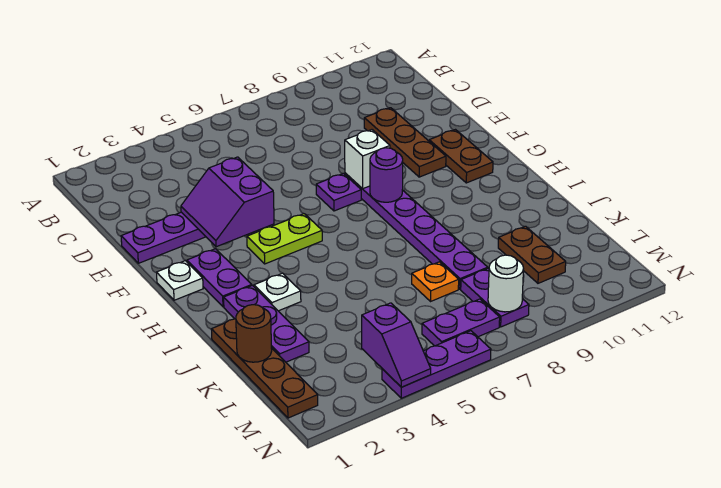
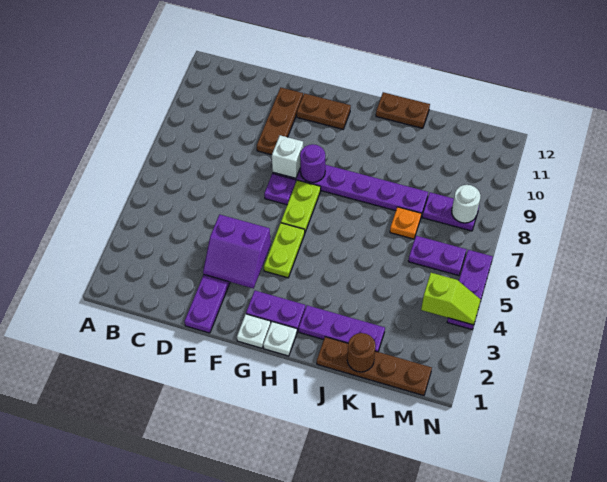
brown 1x3 plate [364,108,446,177] -> brown 1x3 plate turned to [257,87,303,155]
none -> lime 1x2 plate [281,180,321,232]
white 1x1 plate [254,273,301,311] -> white 1x1 plate moved to [263,322,297,356]
brown 1x2 plate [498,226,566,283] -> brown 1x2 plate moved to [376,92,430,128]
purple 1x2 slope [362,303,431,387] -> lime 1x2 slope [421,273,481,325]
purple 1x2 plate [422,299,500,346] -> purple 1x2 plate turned to [408,236,467,276]

